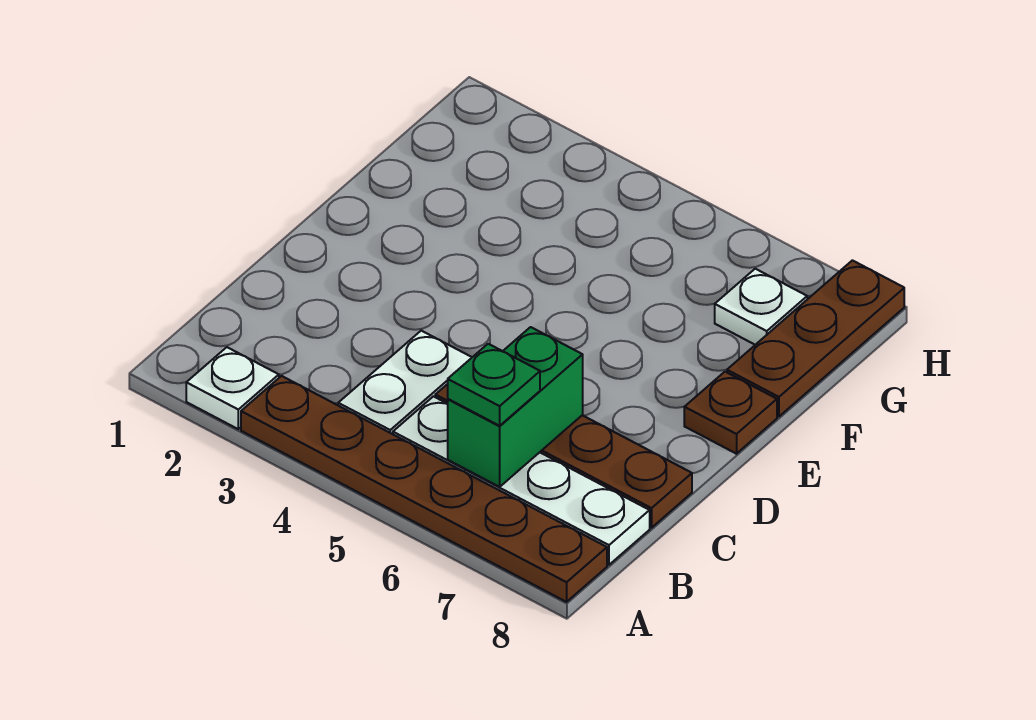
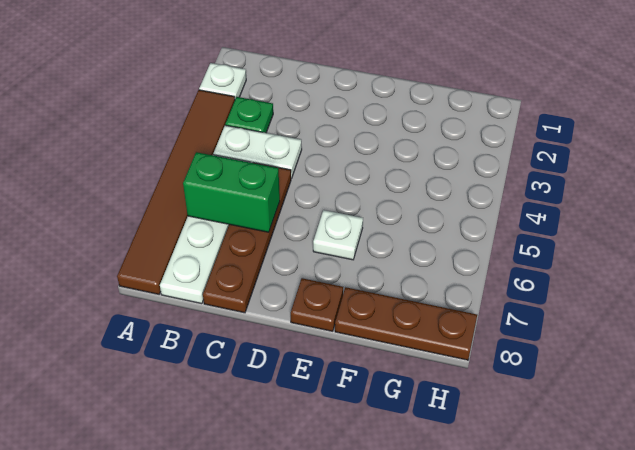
brown 1x6 plate [241,376,607,602] -> brown 1x6 tile [117,90,235,294]
green 1x1 plate [448,344,540,426] -> green 1x1 plate moved to [225,97,273,133]
white 1x1 plate [715,269,807,345] -> white 1x1 plate moved to [313,210,363,260]

